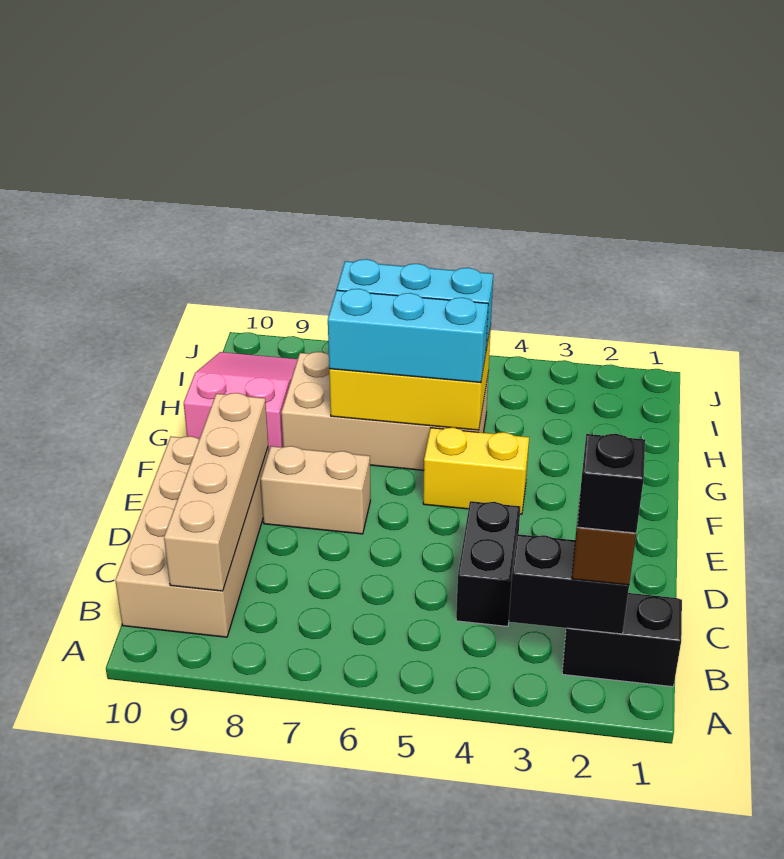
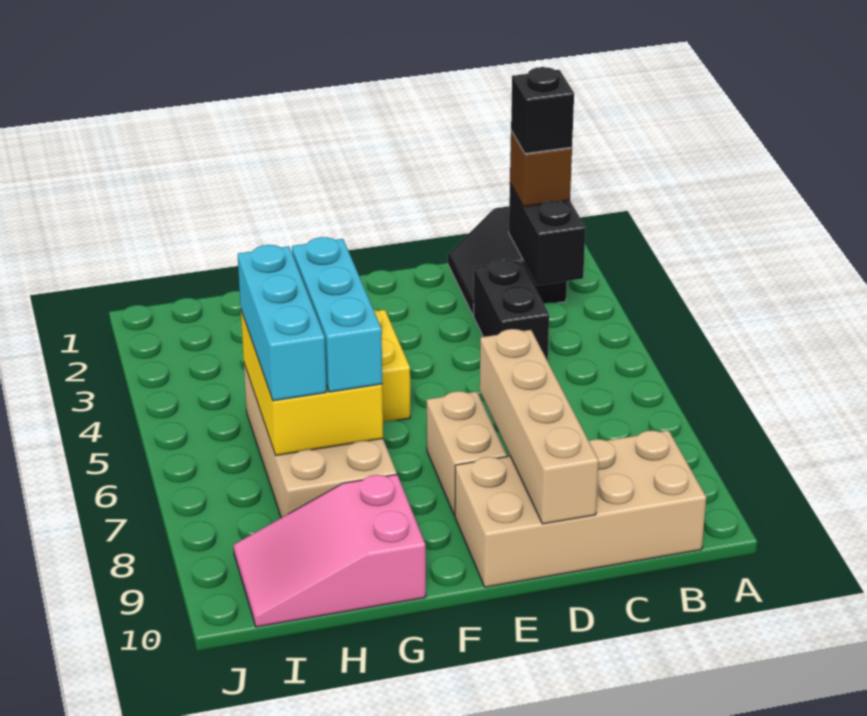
tan 1x4 brick [164,393,268,591] -> tan 1x4 brick turned to [480,329,599,524]
black 1x2 brick [456,501,520,626] -> black 1x2 brick turned to [473,259,549,361]

